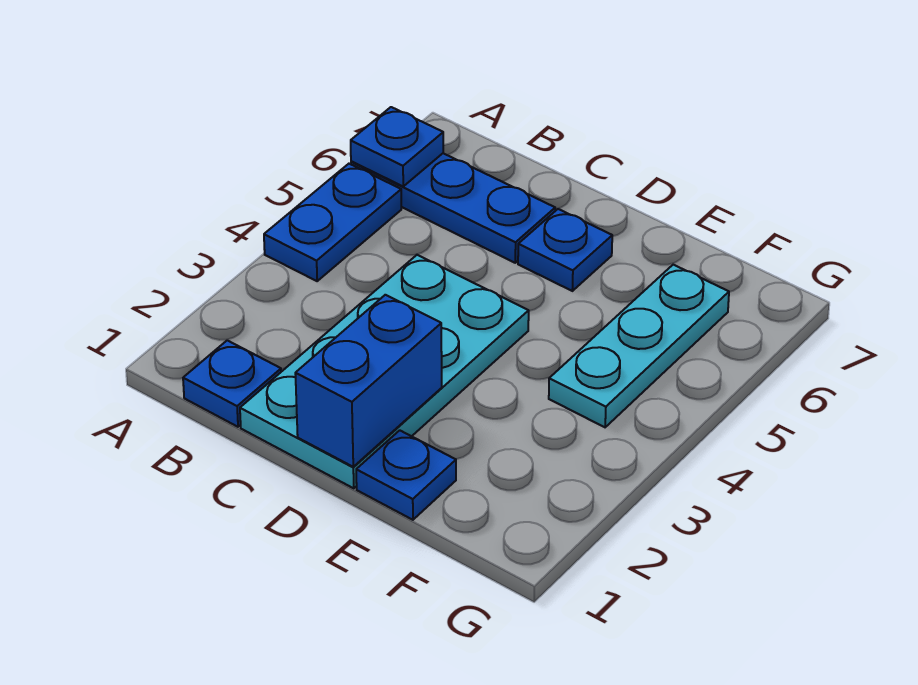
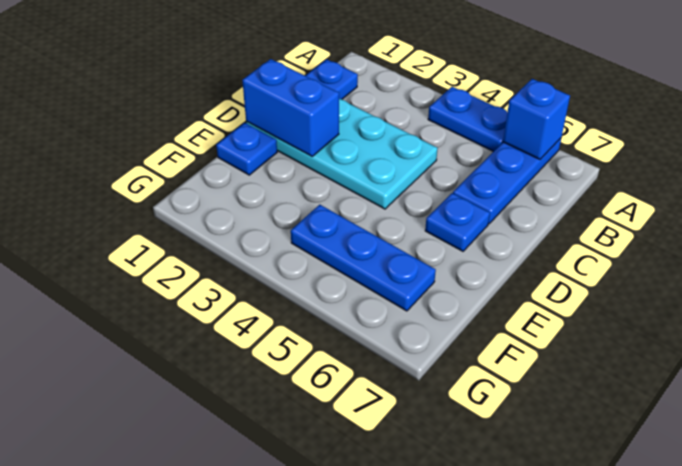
blue 1x1 plate [351,107,443,186] -> blue 1x1 brick [503,79,570,159]
cyan 1x3 plate [549,265,729,427] -> blue 1x3 plate [291,205,436,311]

